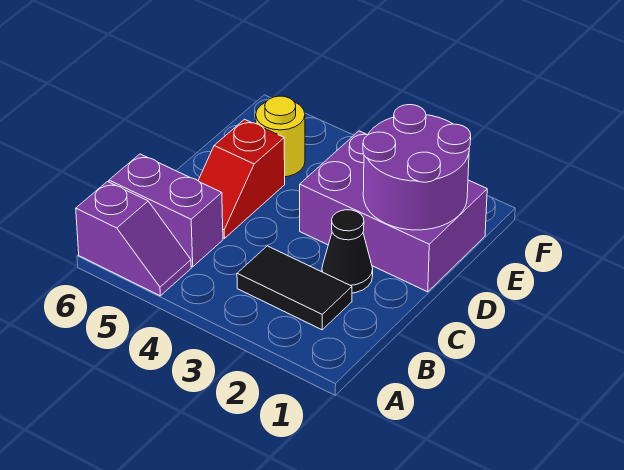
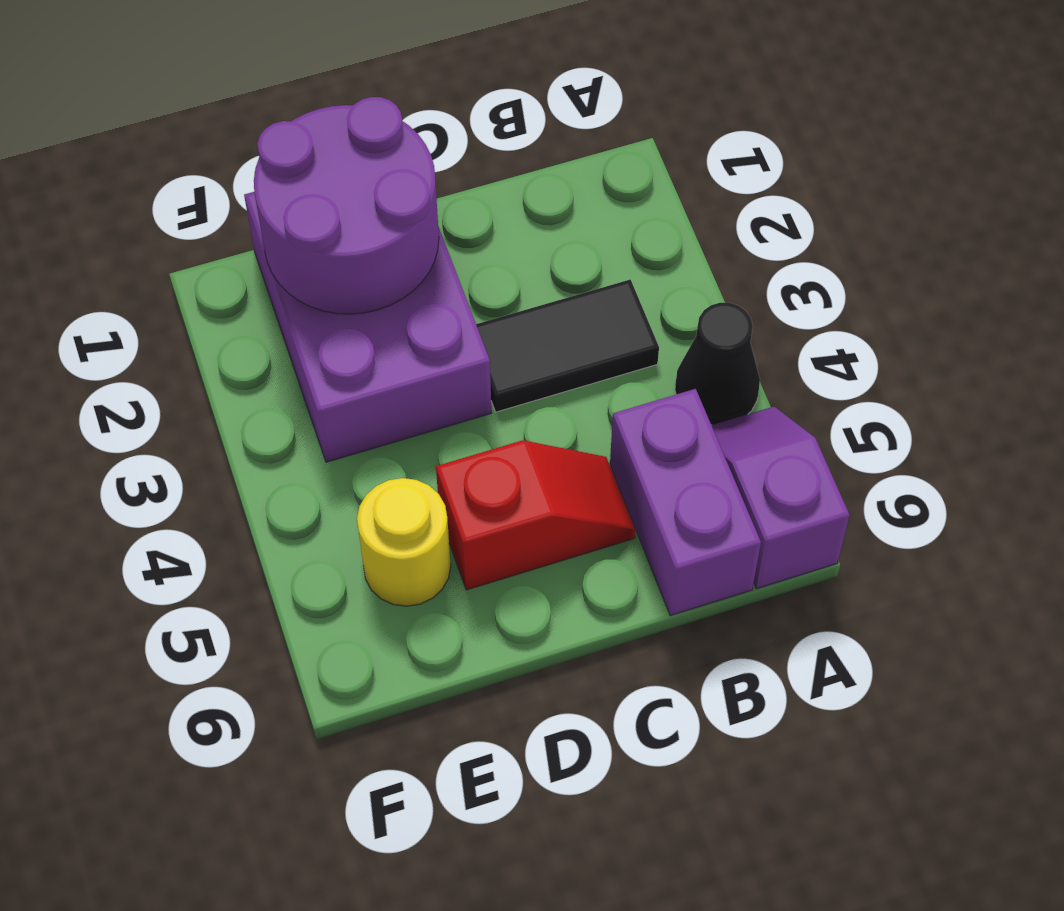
black 1x2 tile [237,246,352,330] -> black 1x2 tile turned to [476,279,659,412]
black 1x1 cone [322,210,373,293] -> black 1x1 cone moved to [675,303,760,425]

